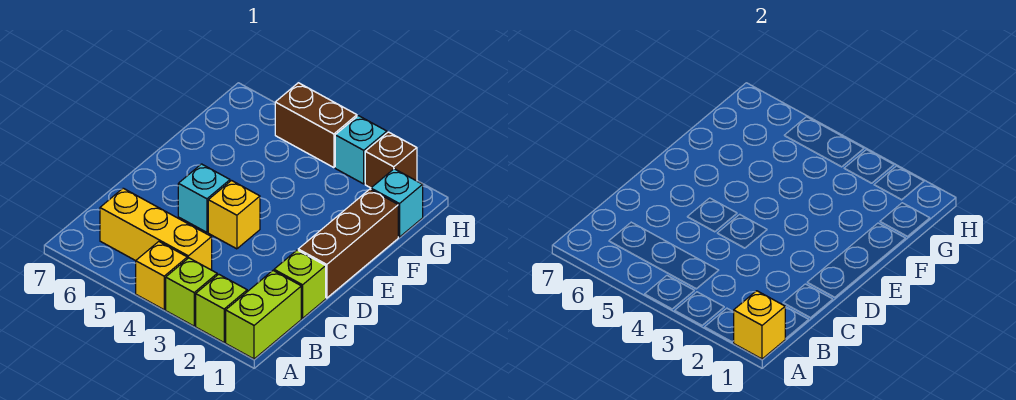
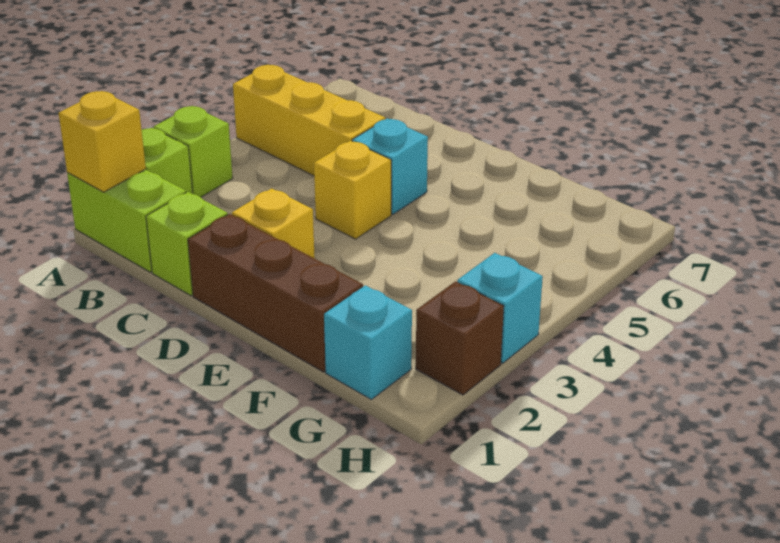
yellow 1x1 brick [136,242,187,310] -> yellow 1x1 brick moved to [232,188,315,258]
yellow 1x3 brick [100,188,212,270] -> yellow 1x3 brick turned to [233,65,385,176]
brown 1x2 brick [275,83,357,168] -> none

